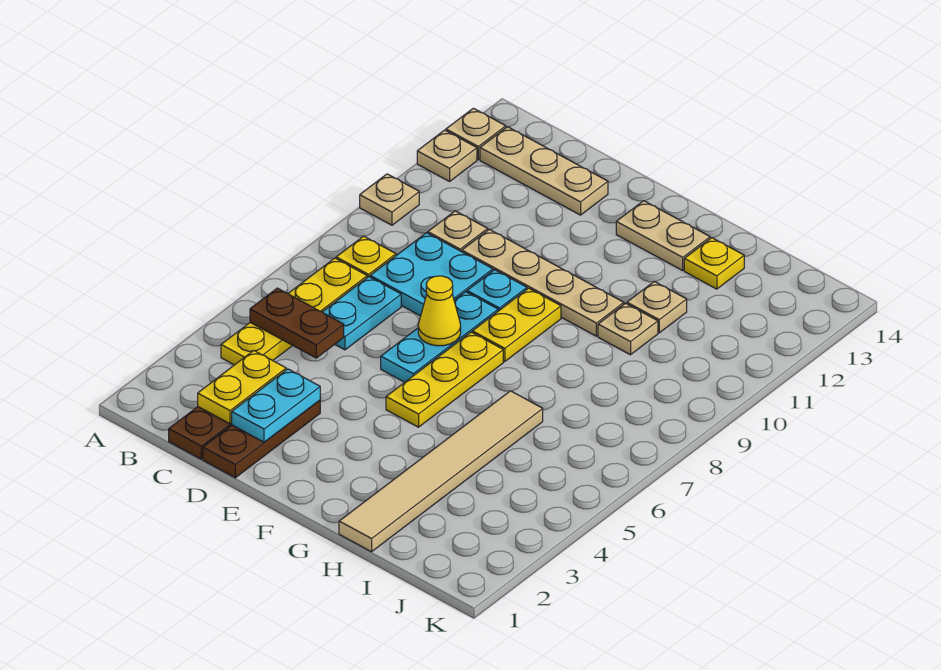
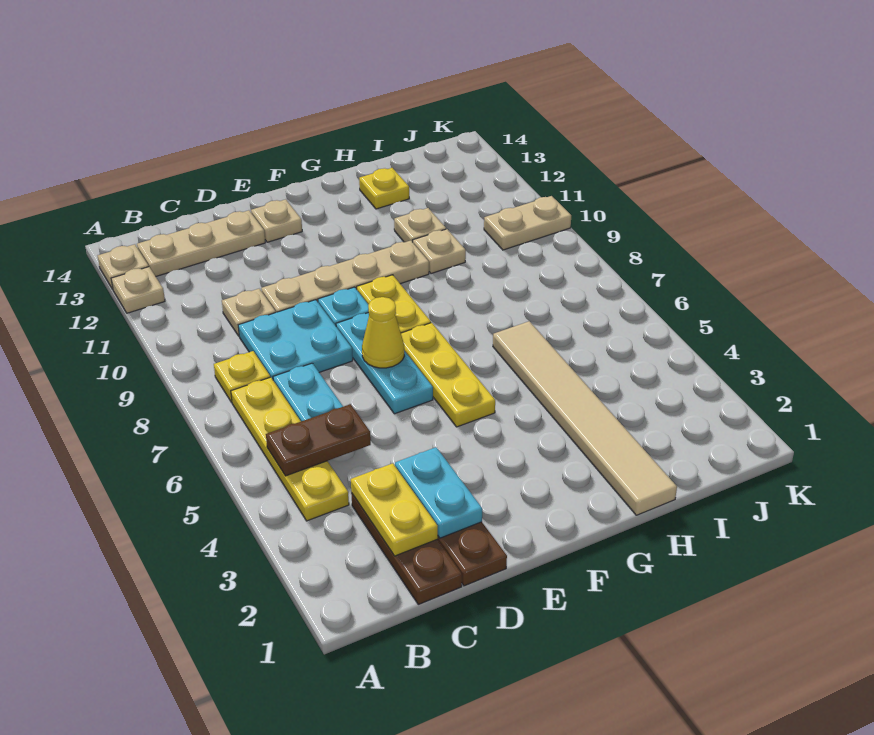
tan 1x1 plate [360,174,419,225] -> tan 1x1 plate moved to [251,199,302,242]
tan 1x2 plate [616,201,710,270] -> tan 1x2 plate moved to [484,196,571,250]

